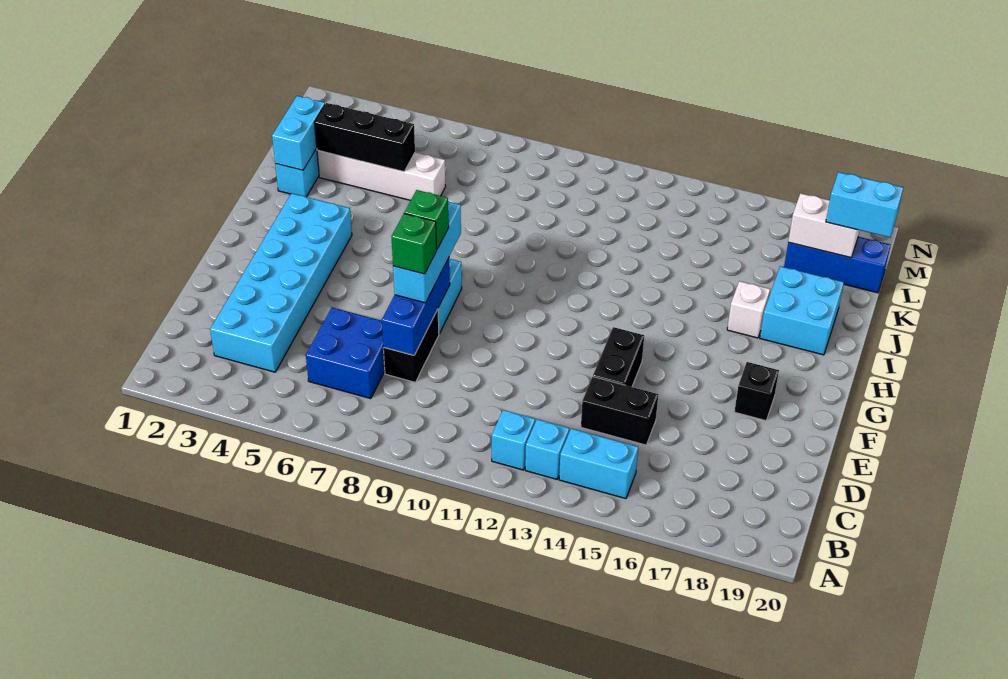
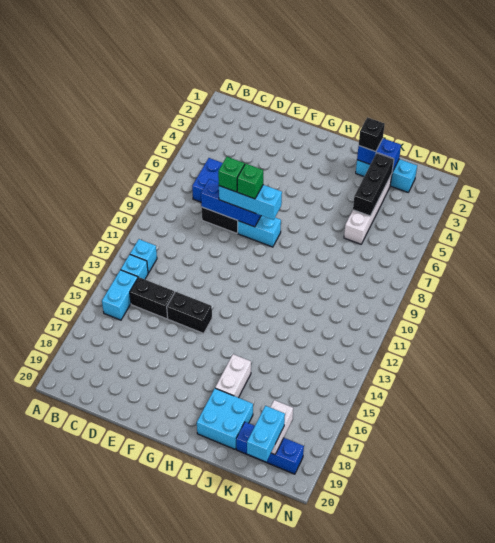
cyan 2x6 brick [210,193,352,372] -> none
black 1x2 brick [581,377,658,445] -> black 1x2 brick turned to [130,277,175,319]
black 1x1 brick [734,362,779,421] -> black 1x1 brick moved to [359,117,385,152]
white 1x1 brick [727,281,770,338] -> white 1x2 brick [215,354,251,398]
cyan 1x2 brick [272,96,325,170] -> blue 1x2 brick [357,138,401,172]
blue 1x3 brick [784,237,890,293] -> blue 1x3 brick turned to [236,422,304,474]

